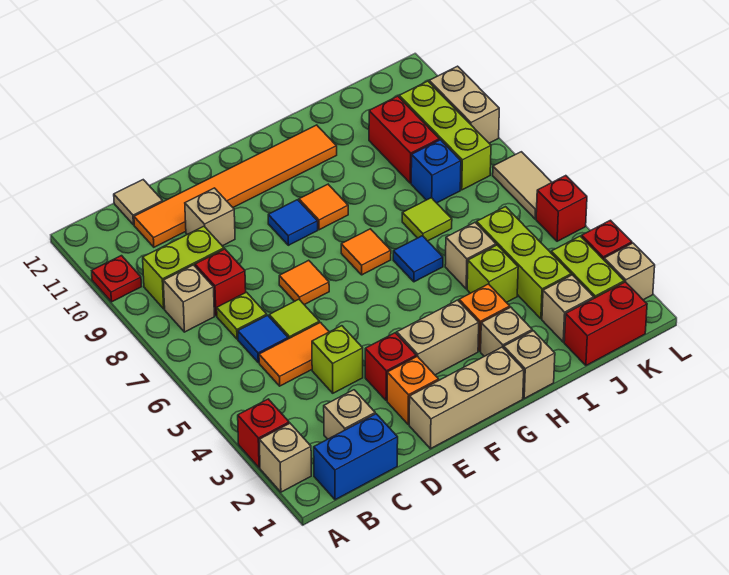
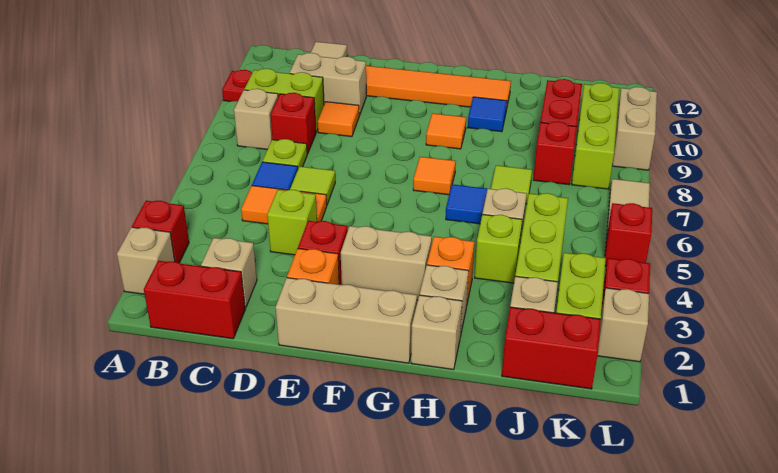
blue 1x2 brick [314,414,398,500] -> red 1x2 brick [144,261,245,339]
tan 1x1 brick [185,188,235,246] -> tan 1x2 brick [290,53,366,115]
orange 1x1 tile [279,260,329,305] -> orange 1x1 tile moved to [318,102,359,137]
blue 1x1 tile [268,200,318,245] -> blue 1x1 tile moved to [468,97,507,132]
blue 1x1 brick [411,140,461,203] -> red 1x1 brick [533,122,577,185]

